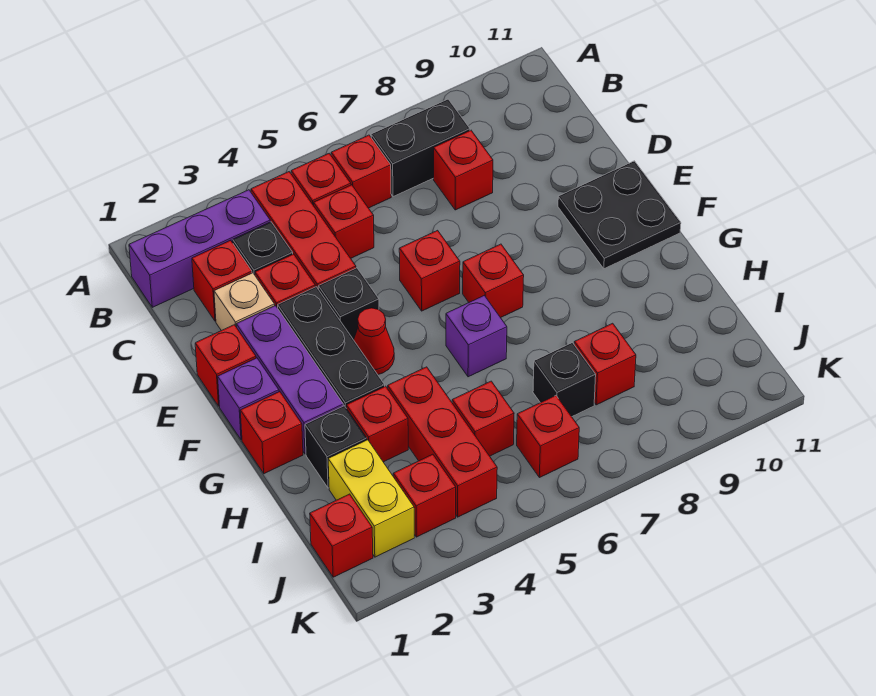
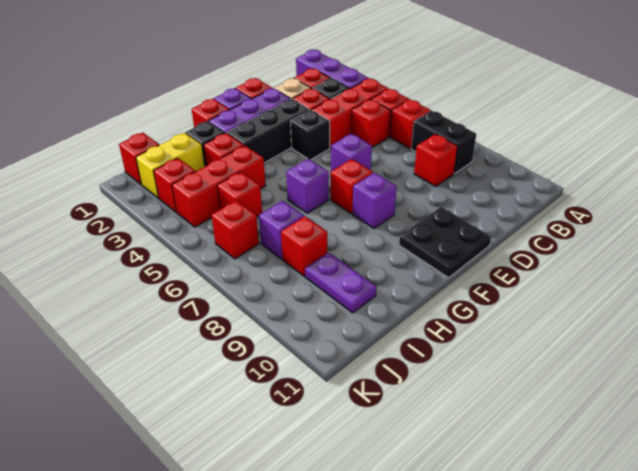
red 1x1 brick [399,230,460,311] -> purple 1x1 brick [331,134,372,171]
red 1x1 cone [354,308,394,374] -> none
none -> purple 1x1 brick [352,173,397,229]
black 1x1 brick [533,343,596,417] -> purple 1x1 brick [259,201,304,259]
none -> purple 1x2 plate [305,252,376,313]

